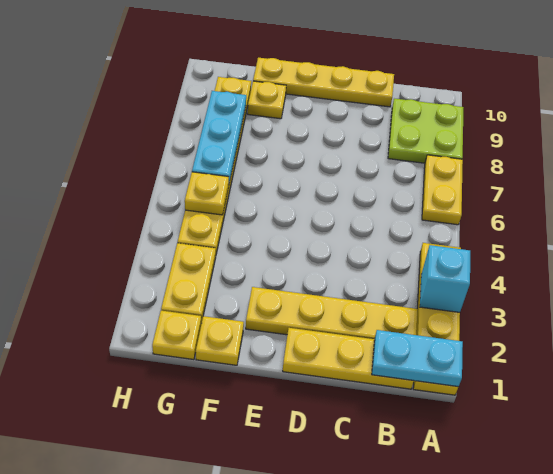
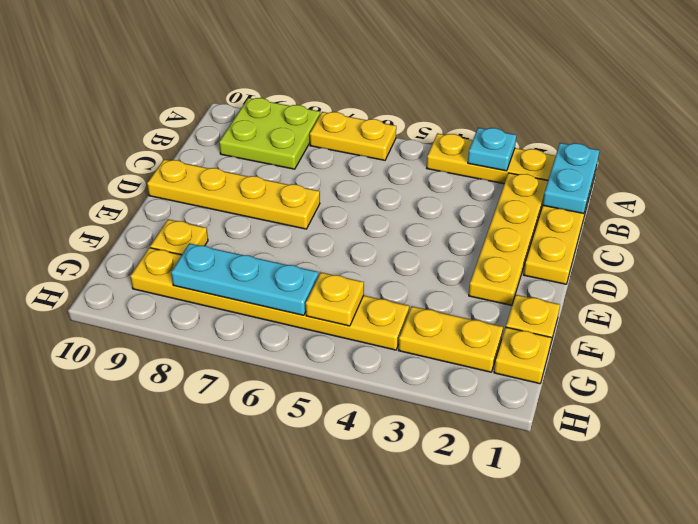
cyan 1x1 brick [420,245,470,312] -> cyan 1x1 plate [468,128,516,171]
yellow 1x4 plate [253,58,394,107] -> yellow 1x4 plate turned to [147,159,320,229]

